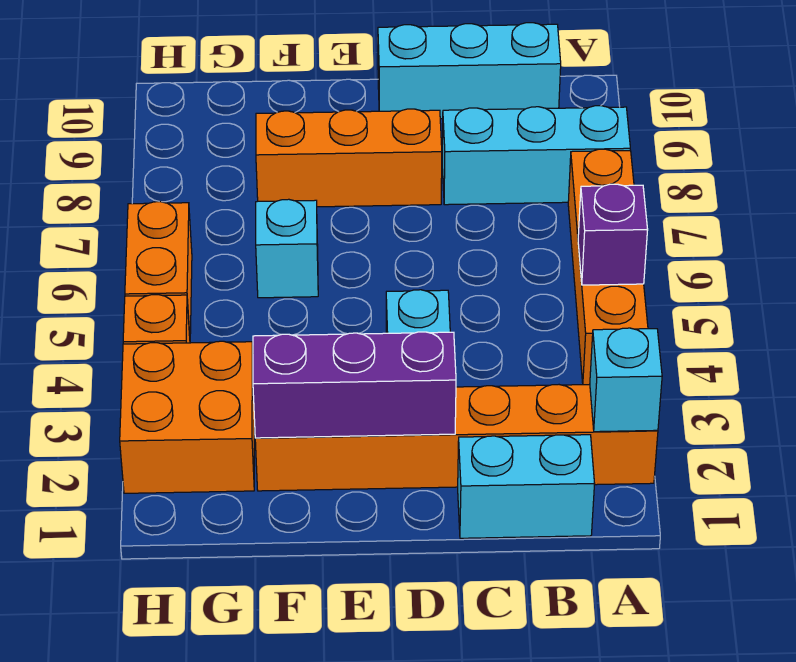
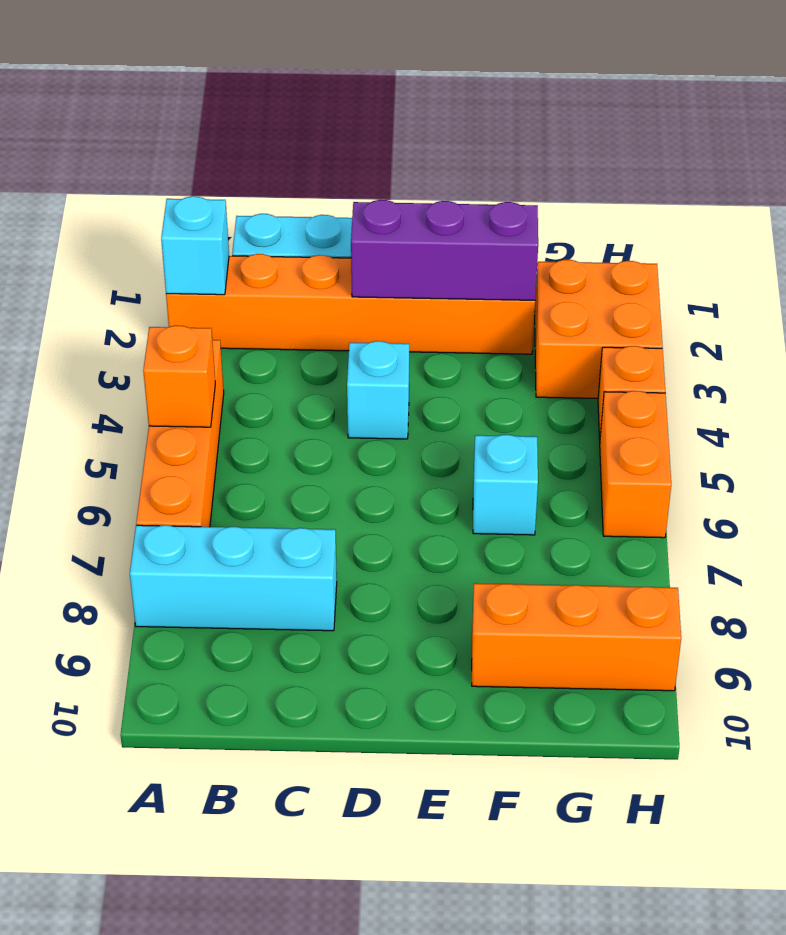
purple 1x1 brick [578,184,648,285] -> orange 1x1 brick [143,325,215,427]
cyan 1x3 brick [378,23,561,119] -> none
orange 1x3 brick [256,109,442,207] -> orange 1x3 brick moved to [472,583,681,691]

